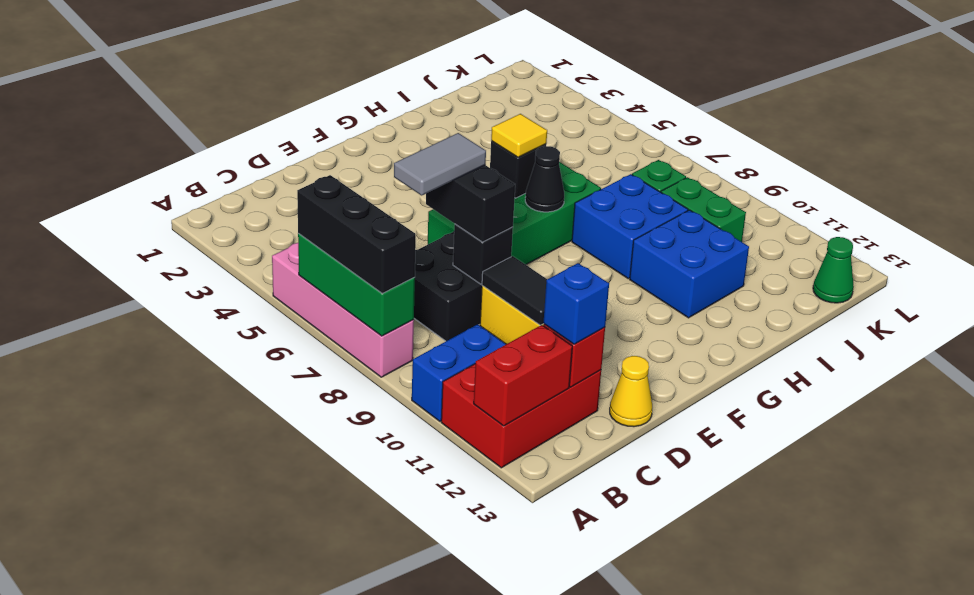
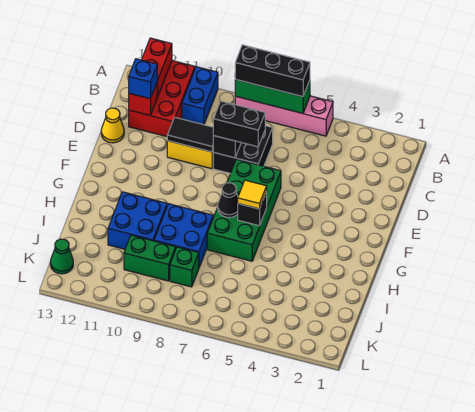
grey 1x2 tile [394,133,486,195] -> none

